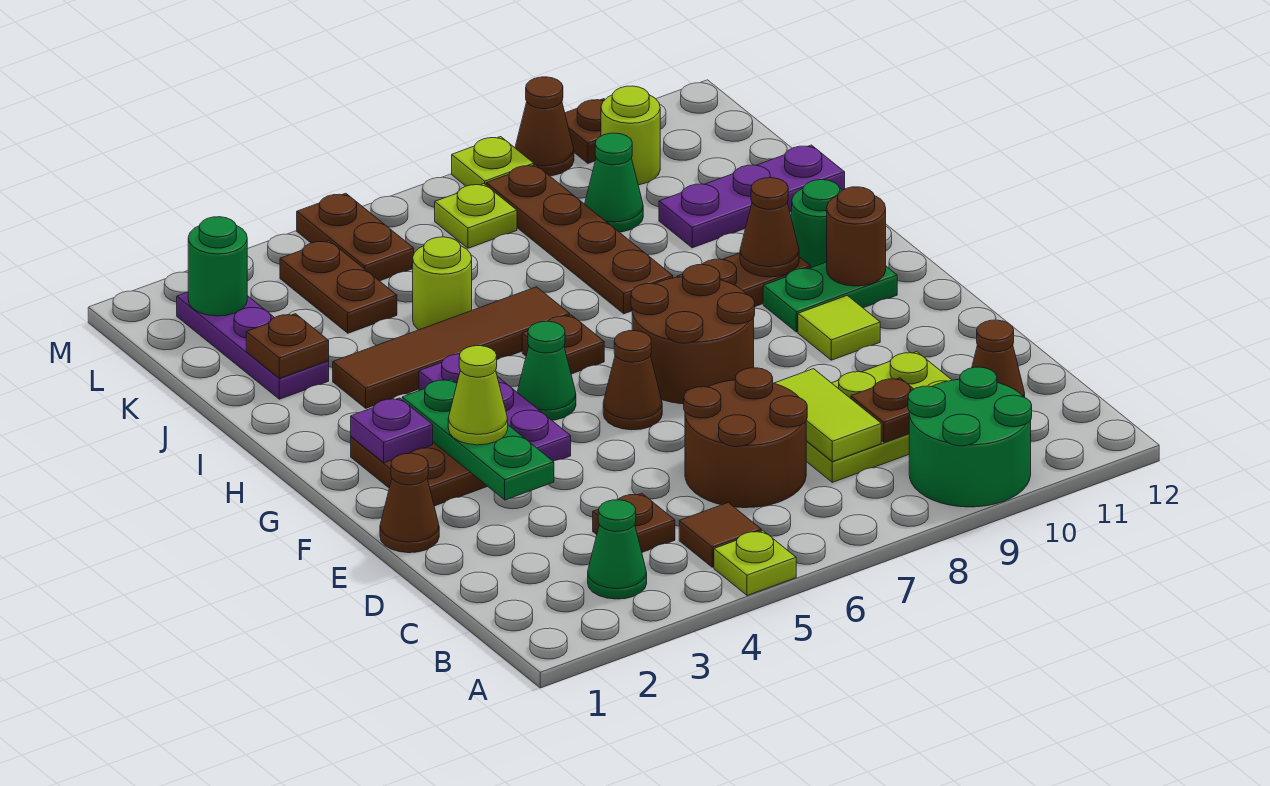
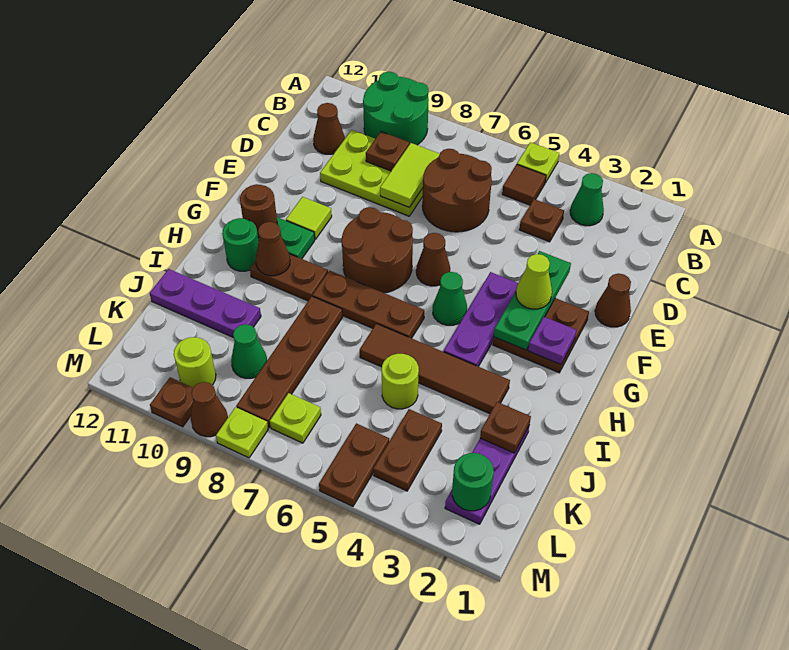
brown 1x1 plate [522,315,604,374] -> brown 1x3 plate [313,271,424,338]

